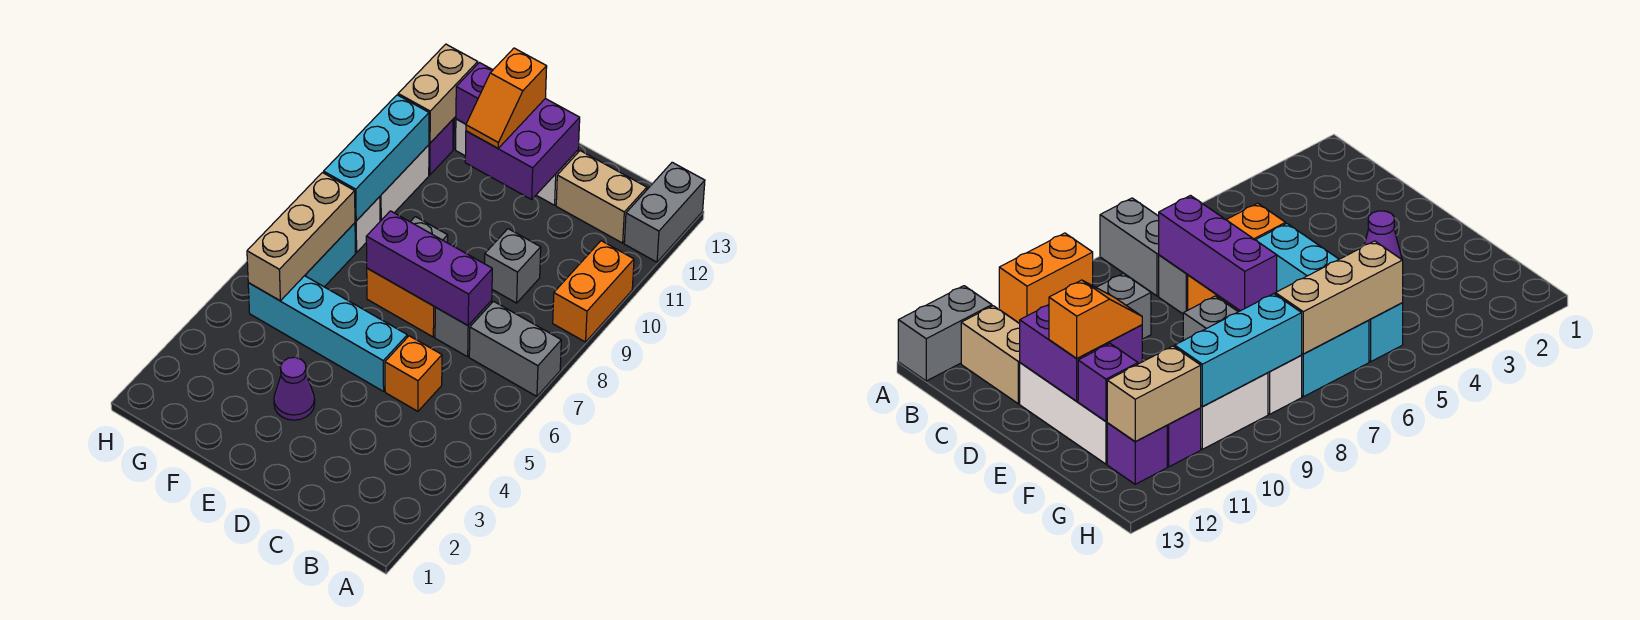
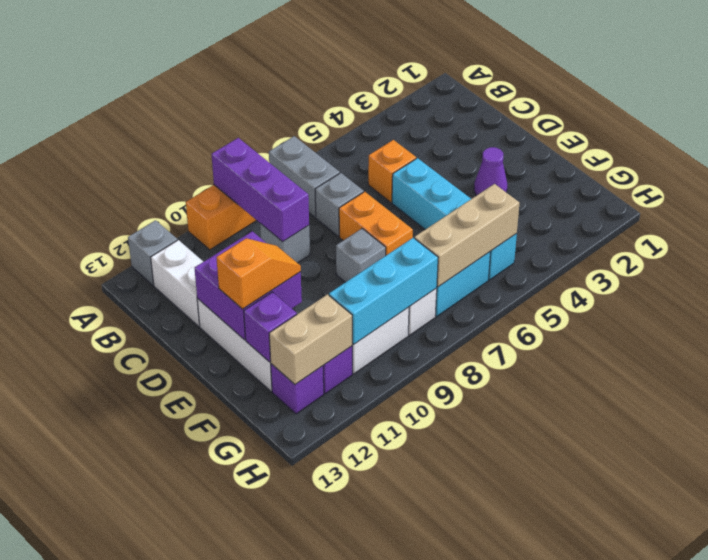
grey 1x2 brick [624,162,705,262] -> grey 1x1 brick [128,220,177,285]
tan 1x2 brick [556,151,647,243] -> white 1x2 brick [151,240,203,326]
purple 1x3 brick [366,211,492,325] -> purple 1x3 brick moved to [212,138,309,242]

